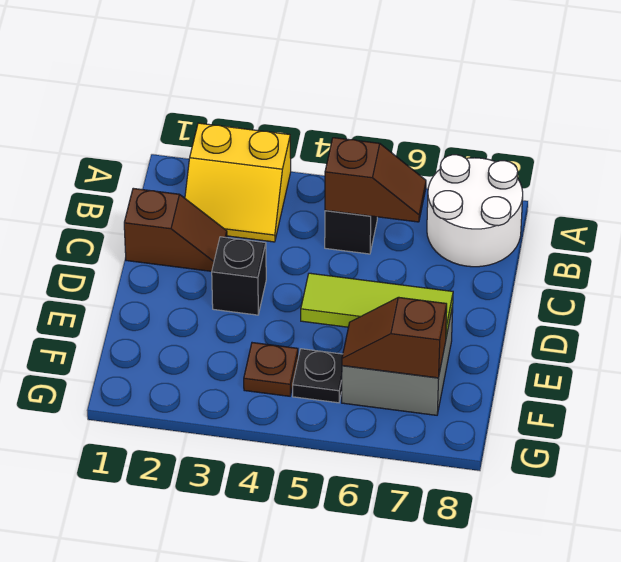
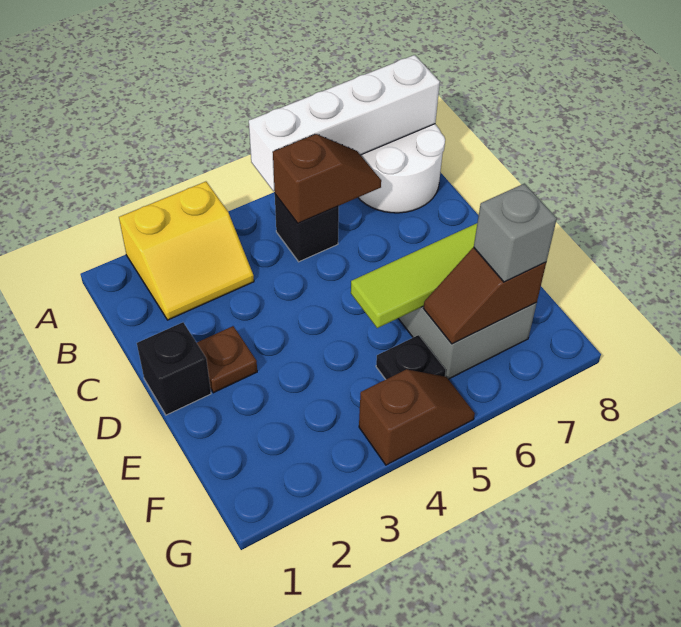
none -> white 1x4 brick [249,55,440,191]
brown 1x2 slope [124,188,227,271] -> brown 1x2 slope moved to [359,369,475,465]
black 1x1 brick [212,237,266,315] -> black 1x1 brick moved to [137,322,211,415]
brown 1x1 plate [244,343,298,396] -> brown 1x1 plate moved to [197,326,257,393]
none -> grey 1x1 brick [474,184,557,282]

